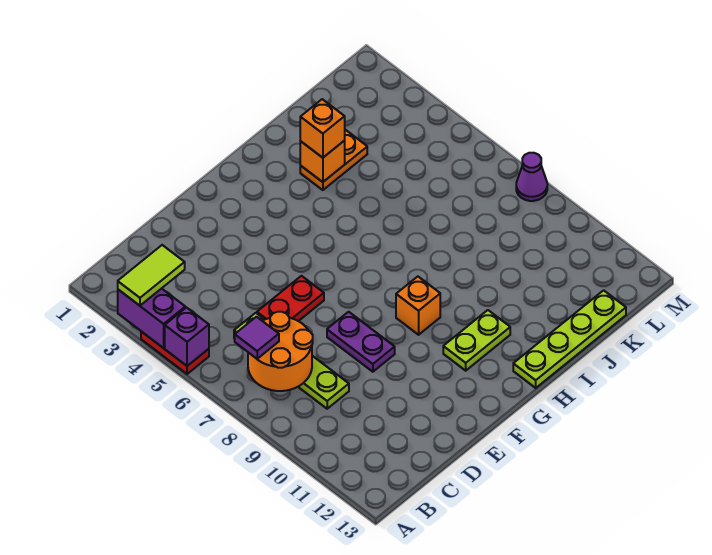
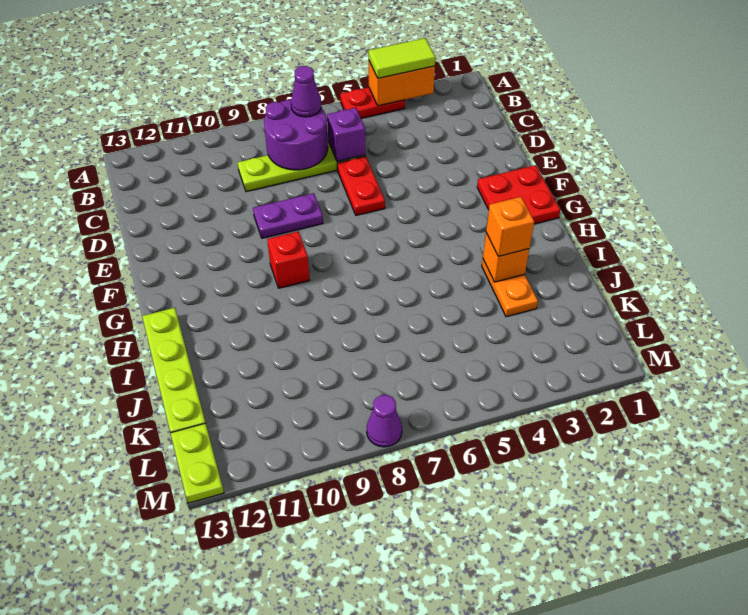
purple 1x2 brick [118,288,185,348] -> orange 1x2 brick [369,61,435,106]
lime 1x2 tile [118,245,185,306] -> lime 1x2 tile turned to [369,38,435,78]
purple 1x1 brick [165,308,209,366] -> purple 1x1 brick moved to [327,108,365,162]
orange 2x2 round brick [248,312,313,391] -> purple 2x2 round brick [264,99,328,170]
purple 1x1 tile [235,317,279,359] -> purple 1x1 cone [291,66,321,117]
none -> red 2x2 plate [477,165,560,224]
orange 1x1 brick [396,277,440,335] -> red 1x1 brick [267,231,309,288]
lime 1x2 plate [443,310,510,371] -> lime 1x2 plate moved to [171,423,224,503]

